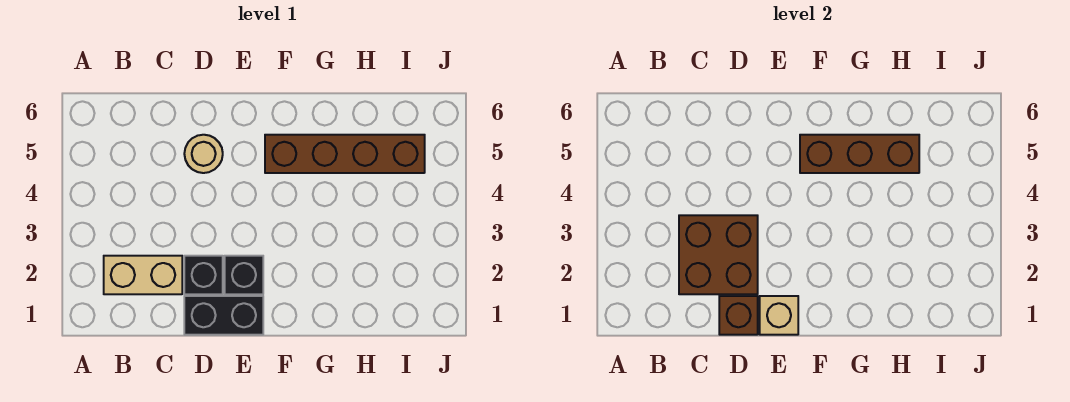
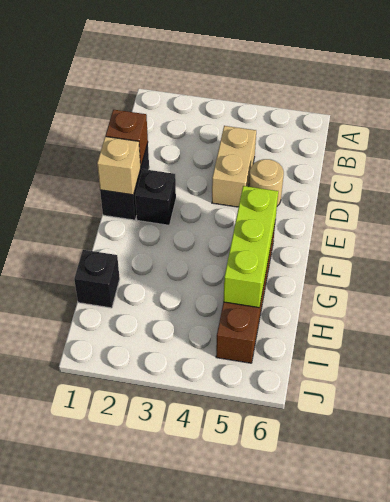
tan 1x2 brick [104,256,182,294] -> tan 1x2 brick moved to [212,126,256,207]
brown 2x2 brick [679,215,758,294] -> none
black 1x1 brick [184,256,223,294] -> black 1x1 brick moved to [74,250,120,308]
brown 1x3 brick [800,135,919,173] -> lime 1x3 brick [223,186,278,308]

